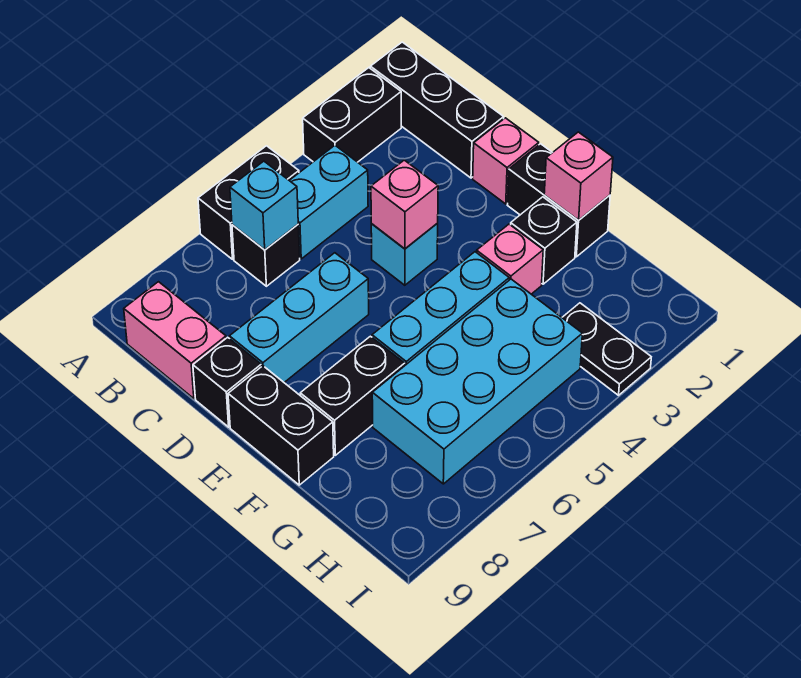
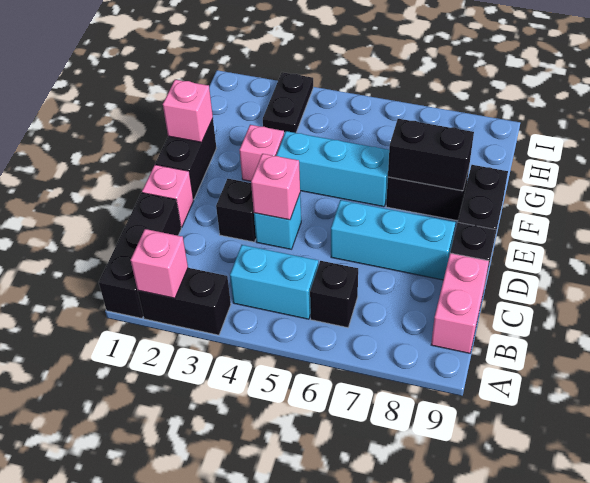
none -> pink 1x1 brick [131,229,188,298]
black 1x2 brick [198,146,299,259] -> black 1x2 brick moved to [388,119,474,191]
cyan 1x1 brick [230,161,298,250] -> none
black 1x1 brick [511,197,577,284] -> black 1x1 brick moved to [216,179,256,242]
cyan 2x4 brick [372,279,582,484] -> none

